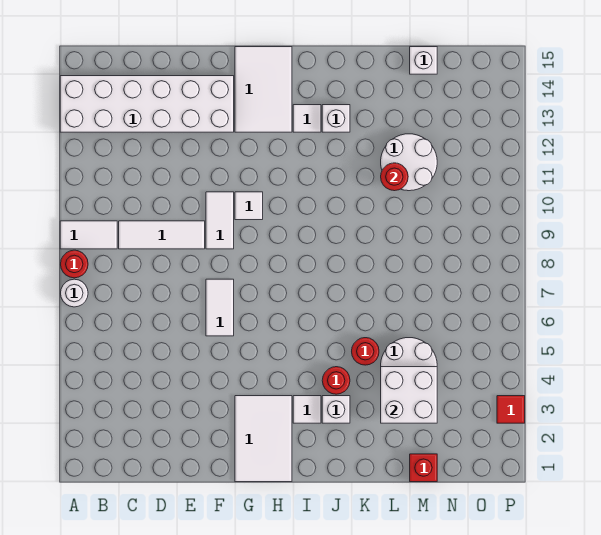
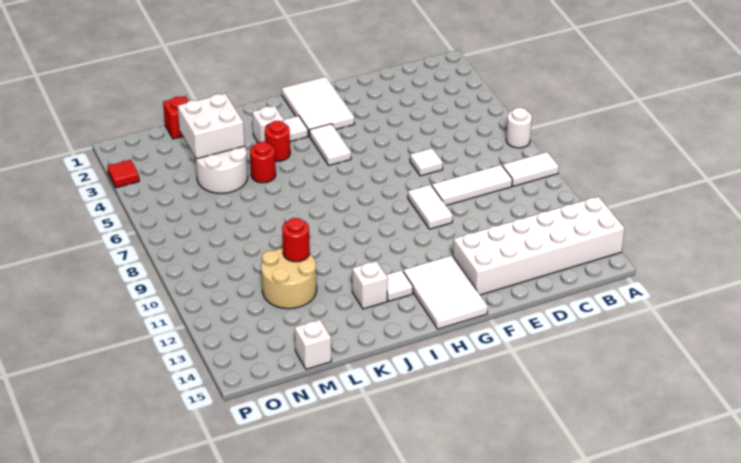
red 1x1 round brick [61,250,88,278] -> none
white 1x2 tile [206,279,234,336] -> white 1x2 tile moved to [309,124,351,165]
white 1x1 tile [235,192,263,220] -> white 1x1 tile moved to [410,148,443,176]
white 2x2 round brick [381,134,437,191] -> tan 2x2 round brick [261,248,317,309]

